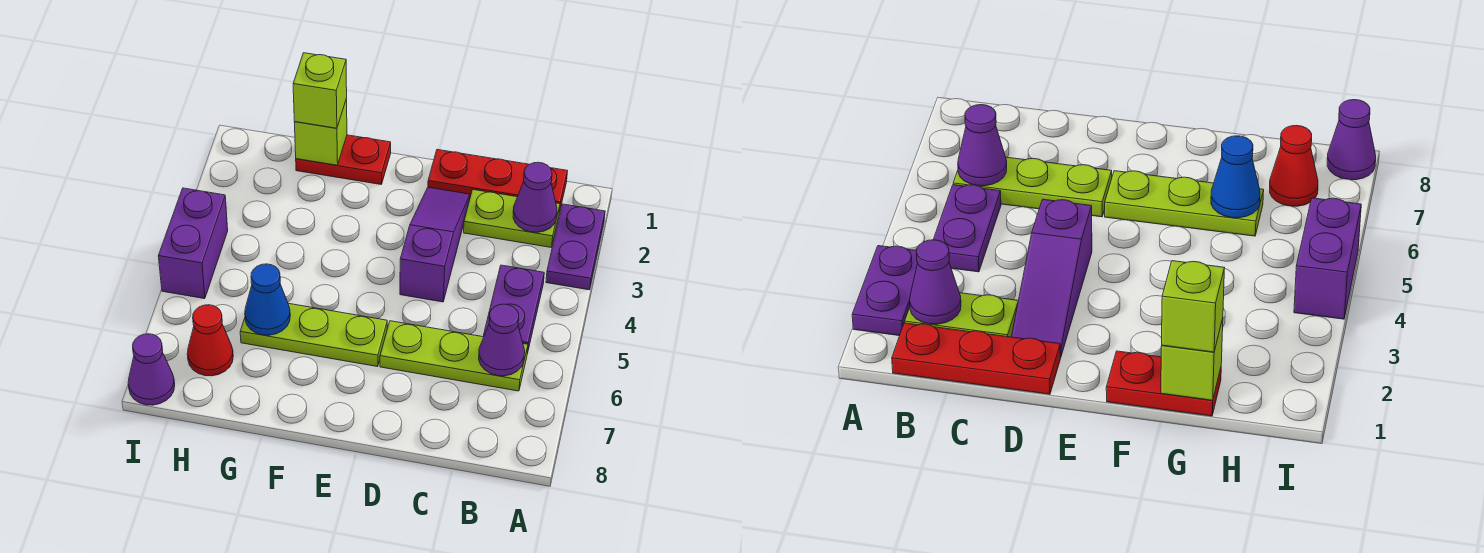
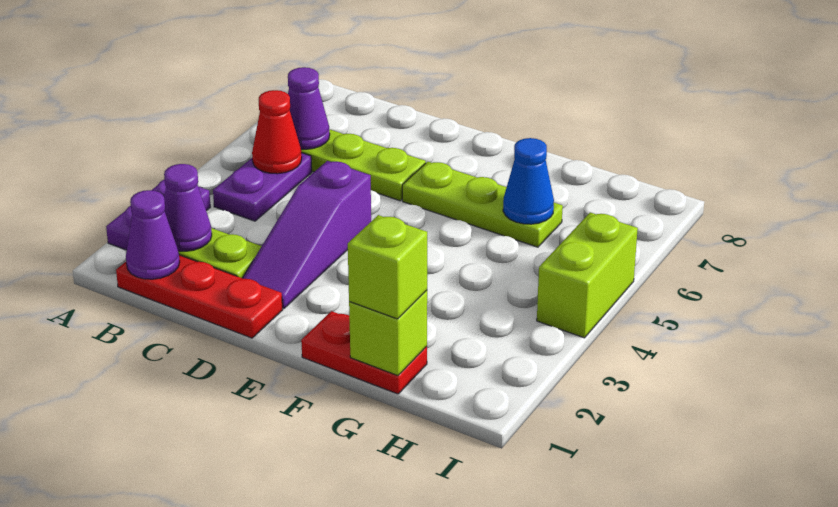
red 1x1 cone [187,305,233,376] -> red 1x1 cone moved to [252,90,302,174]
purple 1x2 brick [158,188,228,299] -> lime 1x2 brick [537,212,638,338]
purple 1x1 cone [128,334,175,405] -> purple 1x1 cone moved to [126,190,180,279]

